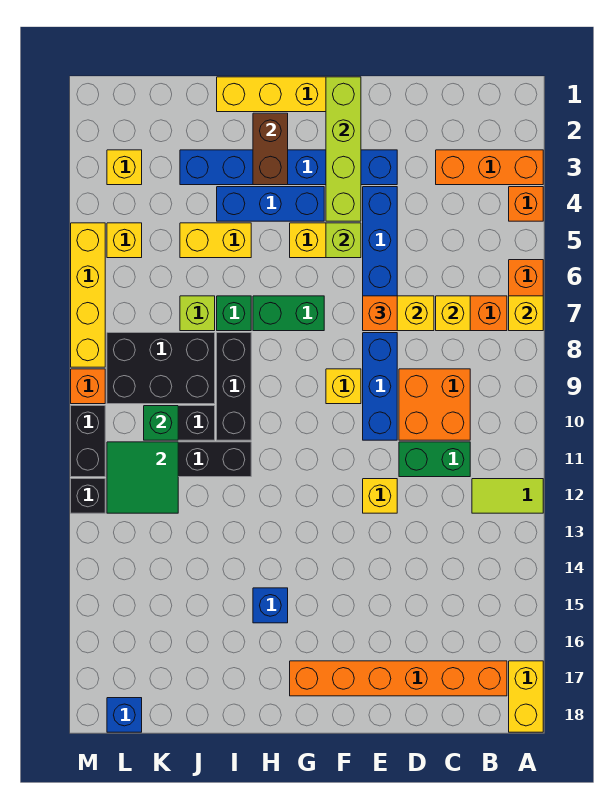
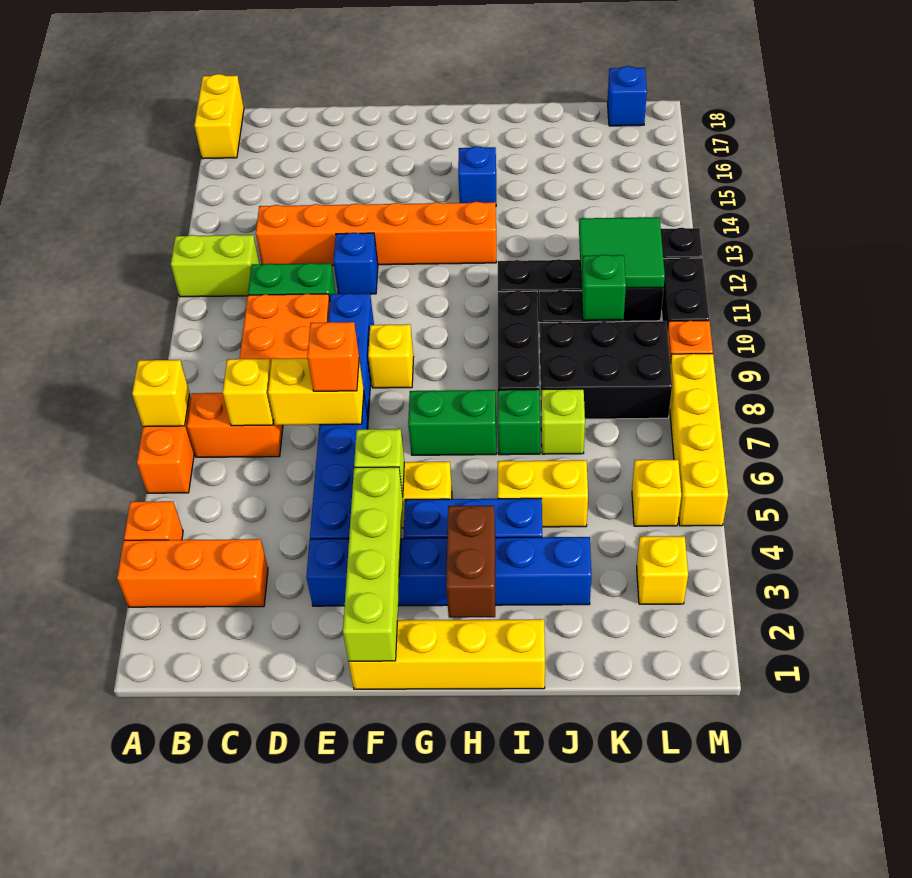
lime 1x2 tile [472,479,543,513] -> lime 1x2 brick [171,234,259,297]
orange 1x6 brick [290,661,507,696] -> orange 1x6 brick moved to [256,202,496,265]
yellow 1x1 brick [363,479,397,513] -> blue 1x1 brick [333,233,378,294]

